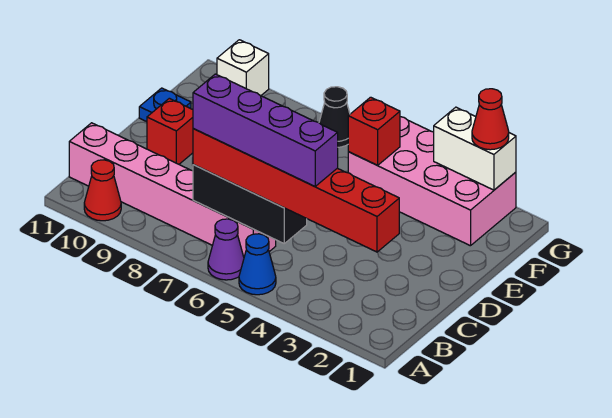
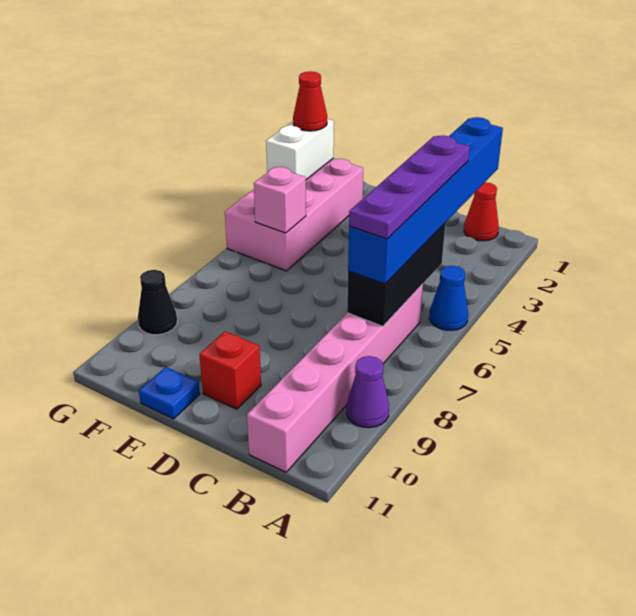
purple 1x1 cone [208,219,244,280] -> purple 1x1 cone moved to [346,356,389,428]
red 1x1 cone [84,160,121,221] -> red 1x1 cone moved to [464,182,499,241]
red 1x6 brick [193,129,399,252] -> blue 1x6 brick [348,117,503,284]
purple 1x4 brick [193,74,338,186] -> purple 1x4 plate [349,135,470,239]
red 1x1 brick [348,97,400,165] -> pink 1x1 brick [254,167,306,233]
black 1x1 cone [319,87,350,147] -> black 1x1 cone moved to [138,270,177,335]
white 1x1 brick [217,40,269,96] -> none

